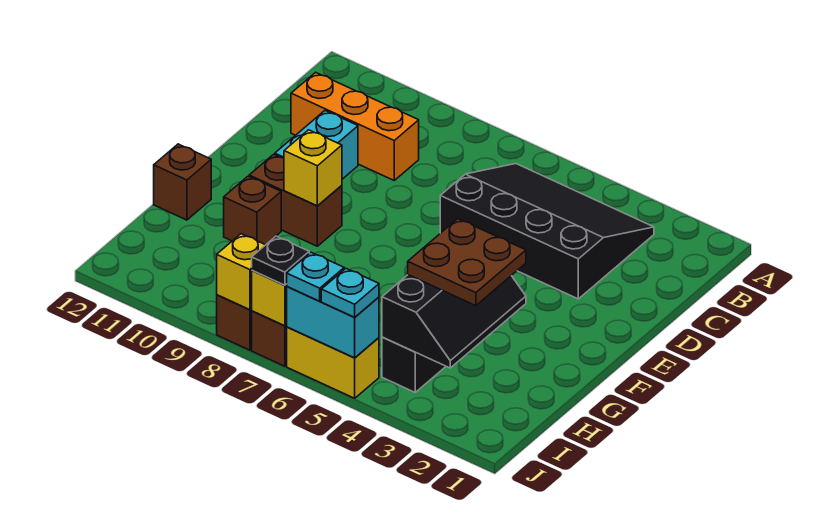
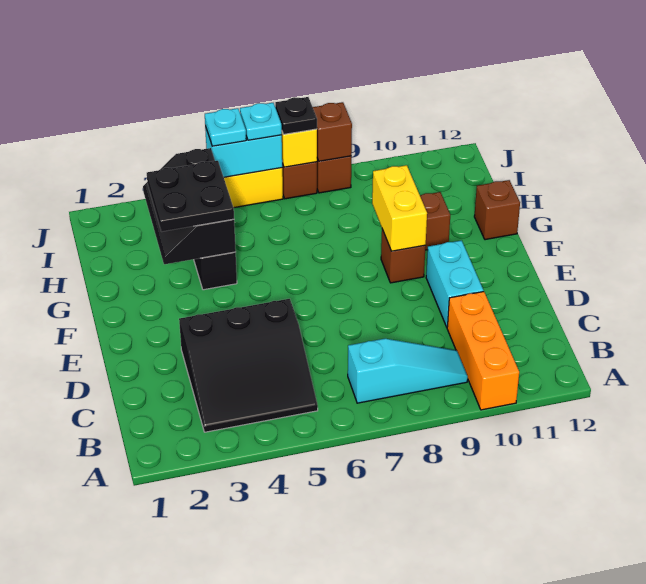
black 3x4 slope [440,164,654,299] -> black 3x3 slope [179,299,318,432]
none -> cyan 1x3 slope [348,339,468,403]
orange 1x3 brick [291,72,419,180] -> orange 1x3 brick turned to [447,292,519,410]
brown 1x2 brick [249,154,342,246] -> brown 1x1 brick [381,229,426,283]
yellow 1x1 brick [284,130,342,206] -> yellow 1x2 brick [372,165,427,251]
brown 2x2 plate [408,219,526,306] -> black 2x2 plate [147,161,234,232]
yellow 1x1 brick [217,234,265,310] -> brown 1x1 brick [313,102,352,161]

